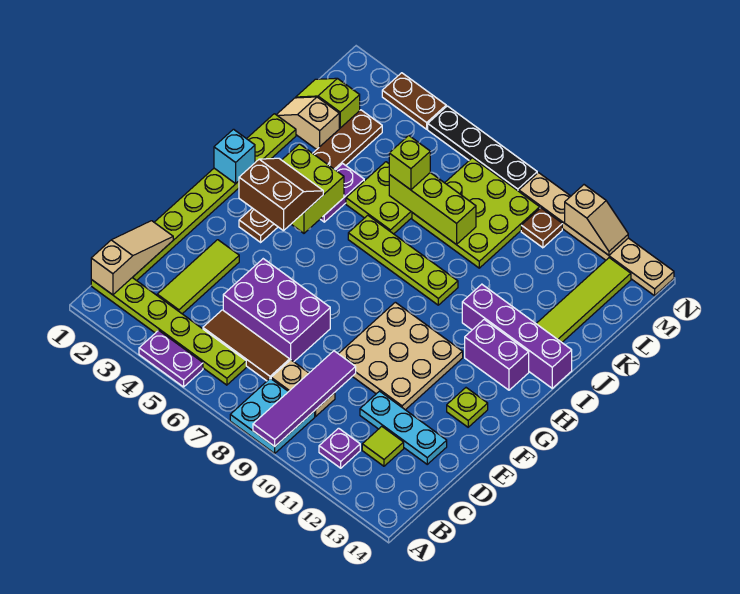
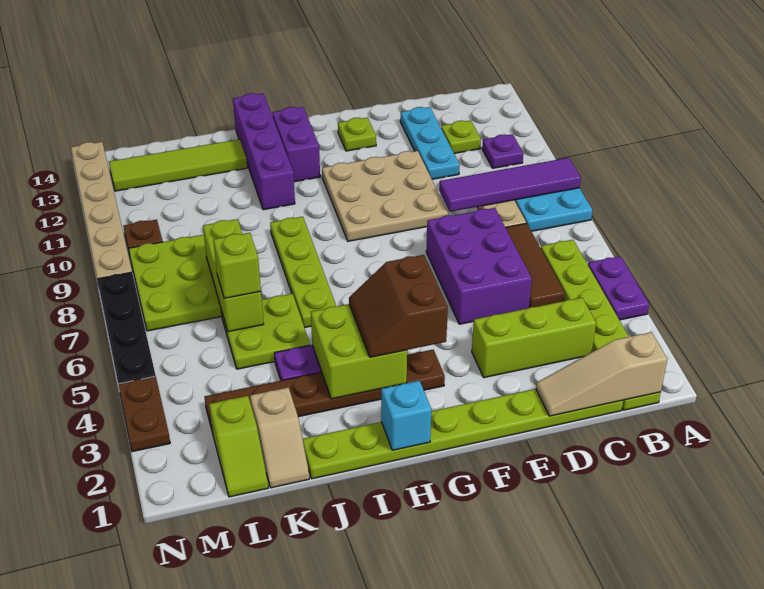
lime 1x3 tile [157,240,239,314] -> lime 1x3 brick [472,298,596,378]
lime 1x1 tile [362,426,404,466] -> lime 1x1 plate [441,120,481,153]
tan 1x2 slope [565,185,628,255] -> none

